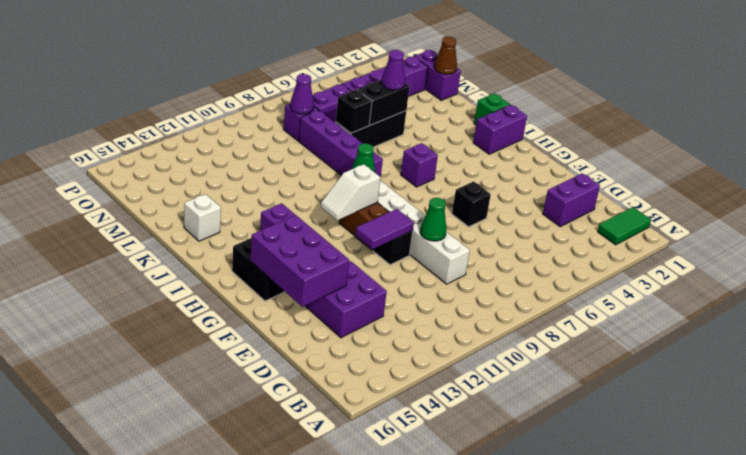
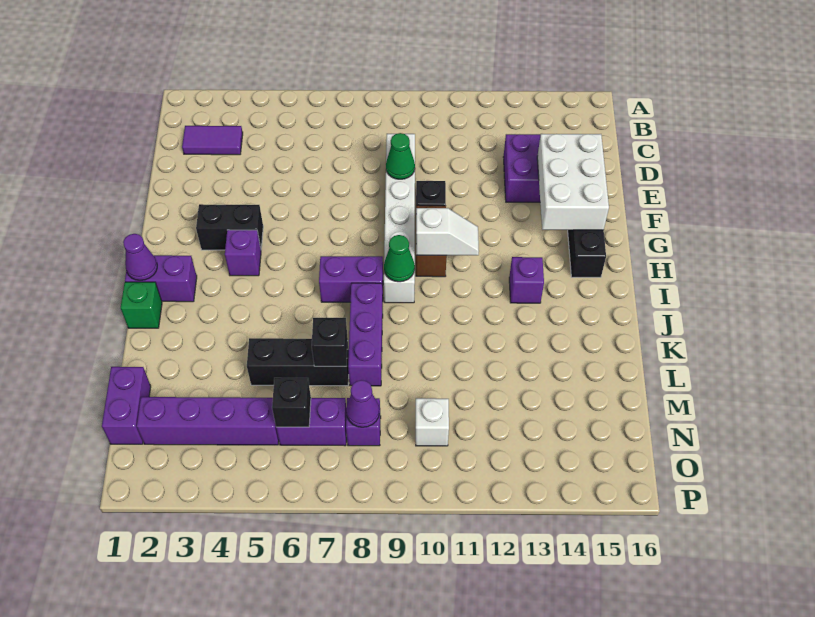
green 1x2 tile [598,207,651,245] -> none
purple 1x2 brick [543,173,600,227] -> purple 1x2 brick moved to [319,256,383,302]
purple 2x3 brick [250,215,349,307] -> white 2x3 brick [537,134,609,230]
black 1x1 brick [452,181,491,227] -> black 1x1 brick moved to [272,378,311,427]
purple 1x2 tile [355,209,414,249] -> purple 1x2 tile moved to [182,126,243,155]
purple 1x1 brick [401,143,438,187] -> purple 1x1 brick moved to [225,230,261,276]
purple 1x4 brick [299,110,383,178] -> purple 1x3 brick [348,283,383,386]
white 1x1 brick [184,194,221,241] -> white 1x1 brick moved to [416,398,449,446]
black 1x2 brick [357,80,410,125] -> black 1x2 brick moved to [196,204,263,250]
purple 1x1 cone [381,50,405,90] -> purple 1x1 cone moved to [123,234,157,281]
brown 1x1 cone [434,37,457,75] -> none

